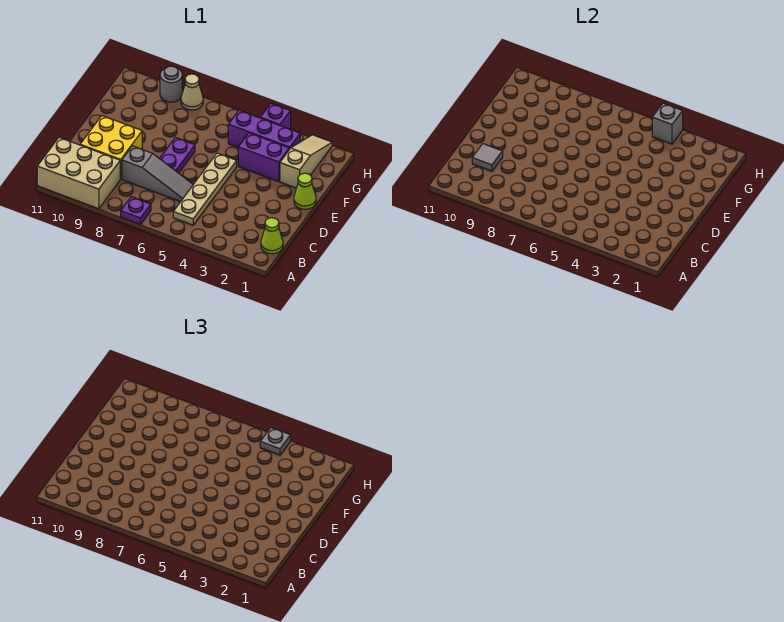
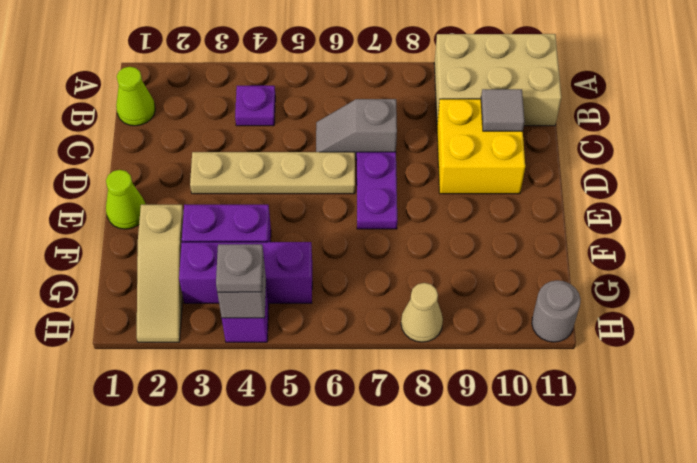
purple 1x1 plate [121,197,151,224] -> purple 1x1 plate moved to [235,86,275,126]
tan 1x4 plate [173,153,237,225] -> tan 1x4 plate turned to [190,152,355,194]
grey 1x3 slope [122,146,193,202] -> grey 1x2 slope [316,99,397,159]
grey 1x1 round brick [160,66,182,102] -> grey 1x1 round brick moved to [532,280,581,342]

